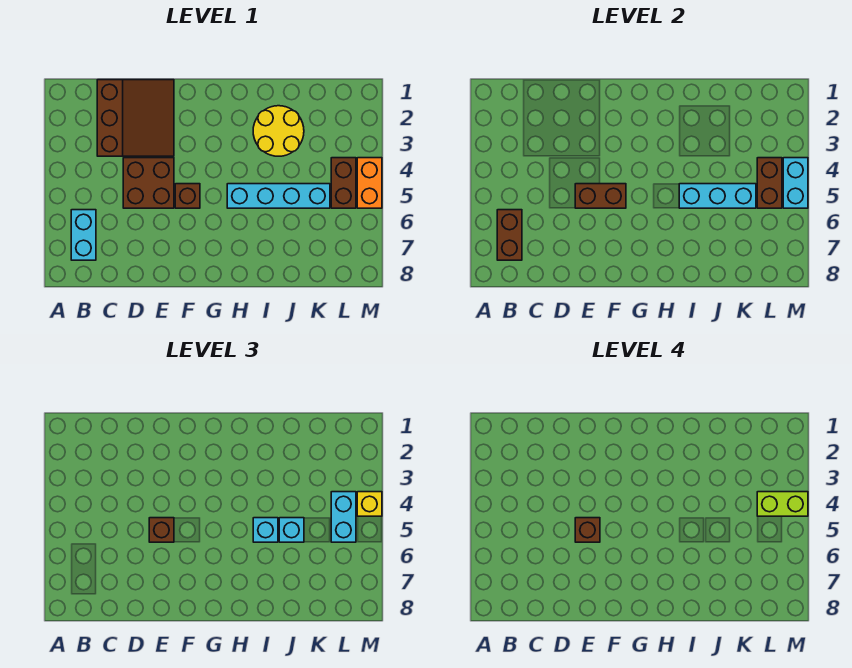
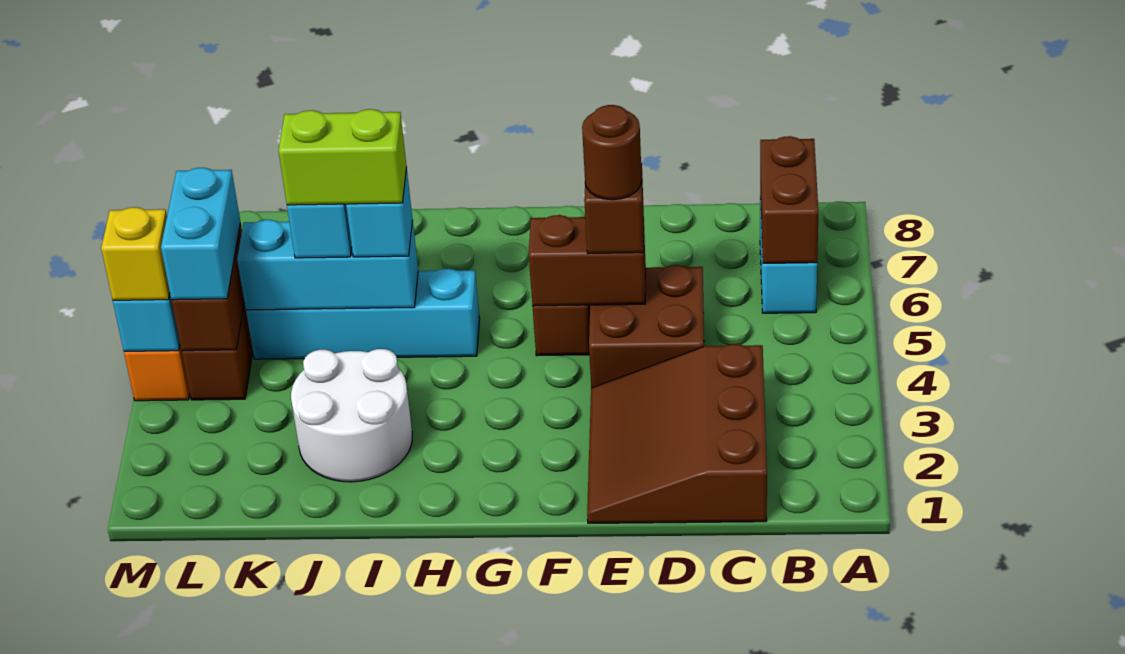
brown 1x1 brick [575,518,600,542] -> brown 1x1 round brick [582,105,642,200]
yellow 2x2 round brick [253,106,304,156] -> white 2x2 round brick [291,349,412,482]
lime 1x2 brick [757,492,808,516] -> lime 1x2 brick moved to [279,109,407,205]

